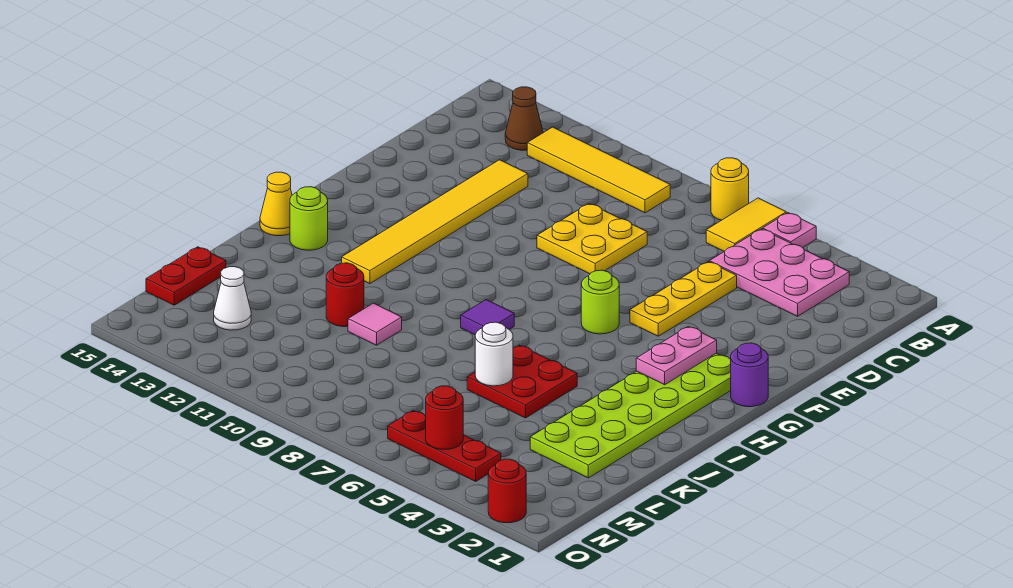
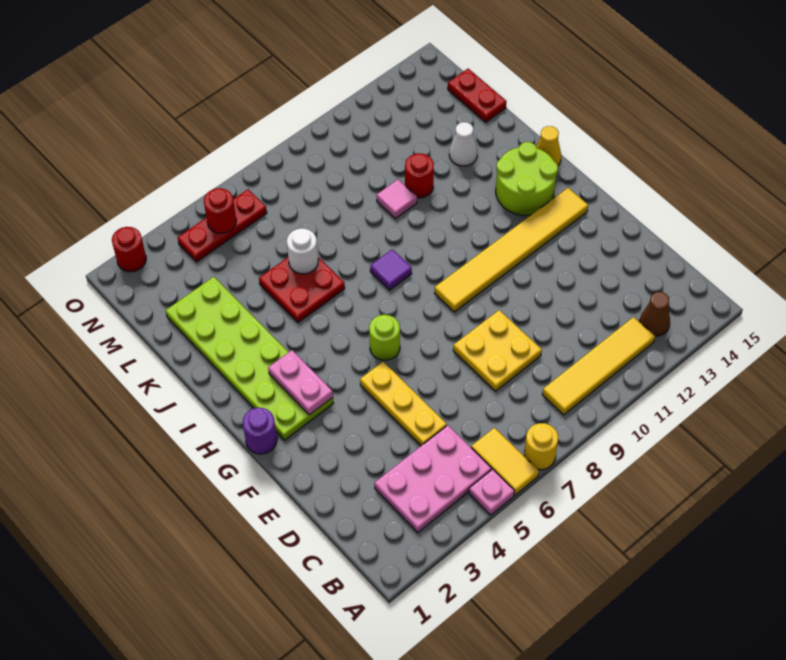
yellow 1x6 tile [342,160,528,284] -> yellow 1x6 tile turned to [435,188,588,312]
lime 1x1 round brick [290,187,328,250] -> lime 2x2 round brick [496,142,558,215]
white 1x1 cone [214,267,251,330] -> white 1x1 cone moved to [449,122,477,166]

